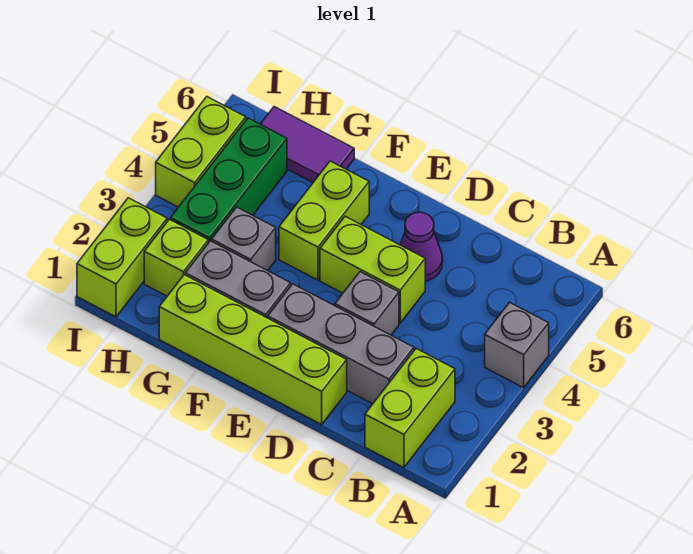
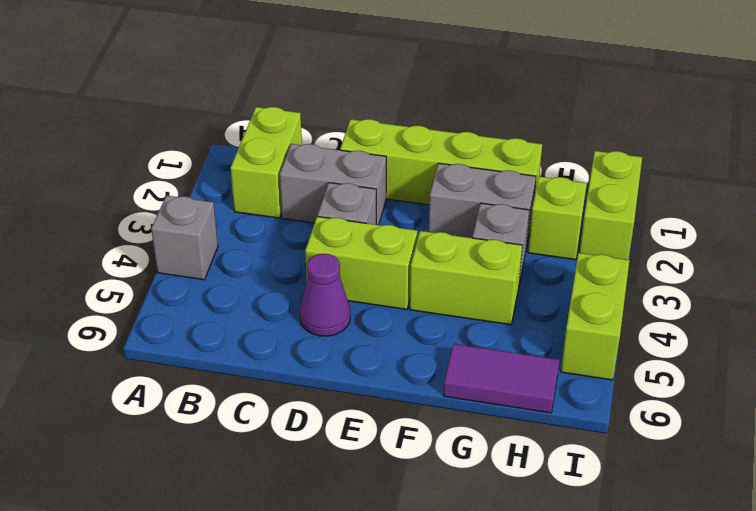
grey 1x3 brick [268,284,414,404] -> grey 1x2 brick [280,144,386,225]
lime 1x2 brick [279,161,369,280] -> lime 1x2 brick turned to [410,231,522,325]
green 1x3 brick [171,118,287,243] -> none

